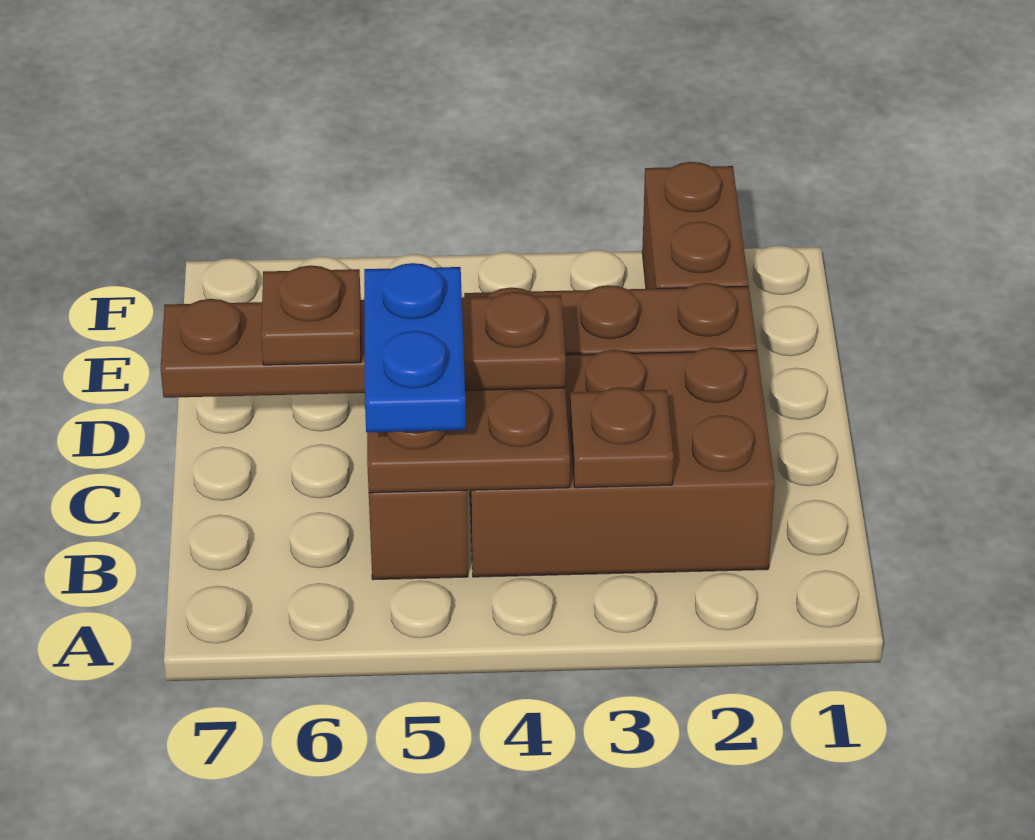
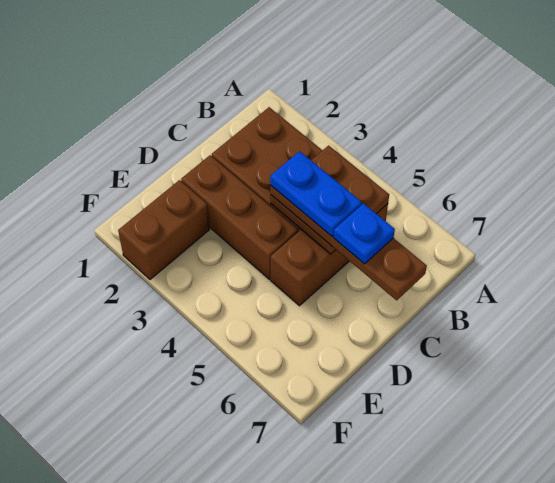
brown 1x1 plate [570,387,674,488] -> none
blue 1x2 plate [364,263,466,432] -> blue 1x2 plate turned to [270,151,362,236]
brown 1x1 plate [261,265,361,365] -> blue 1x1 plate [334,203,395,264]

